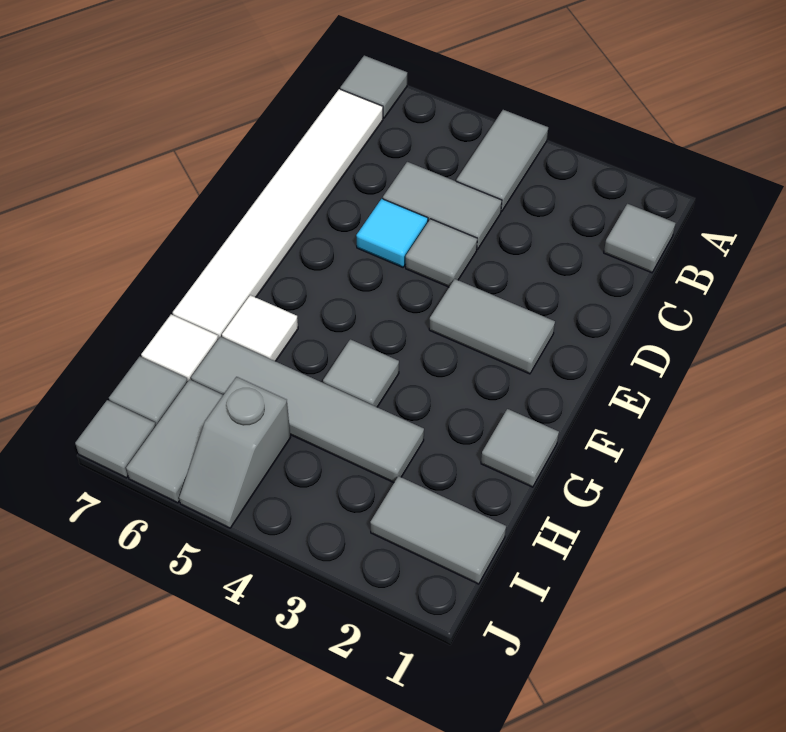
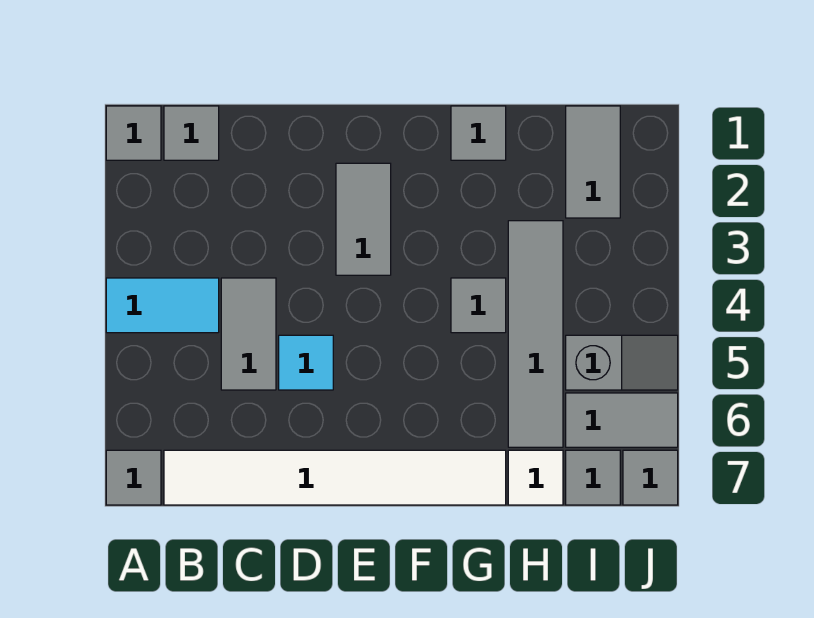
grey 1x2 tile [456,110,548,212] -> cyan 1x2 tile [106,278,219,333]
grey 1x1 tile [406,219,477,287] -> grey 1x1 tile moved to [106,106,161,160]
white 1x1 tile [222,295,298,361] -> none

